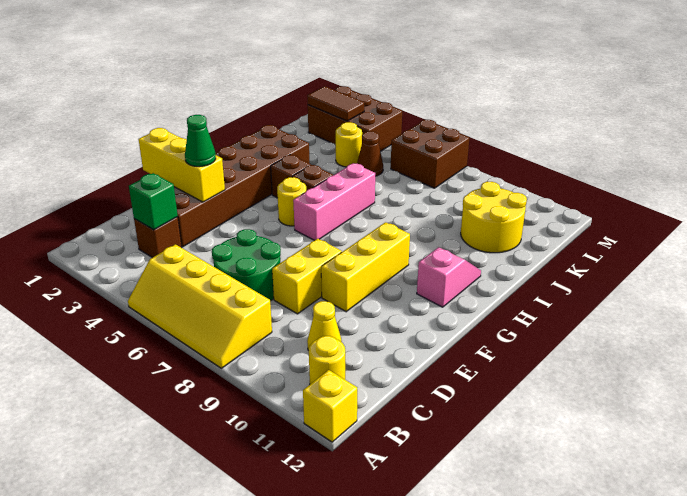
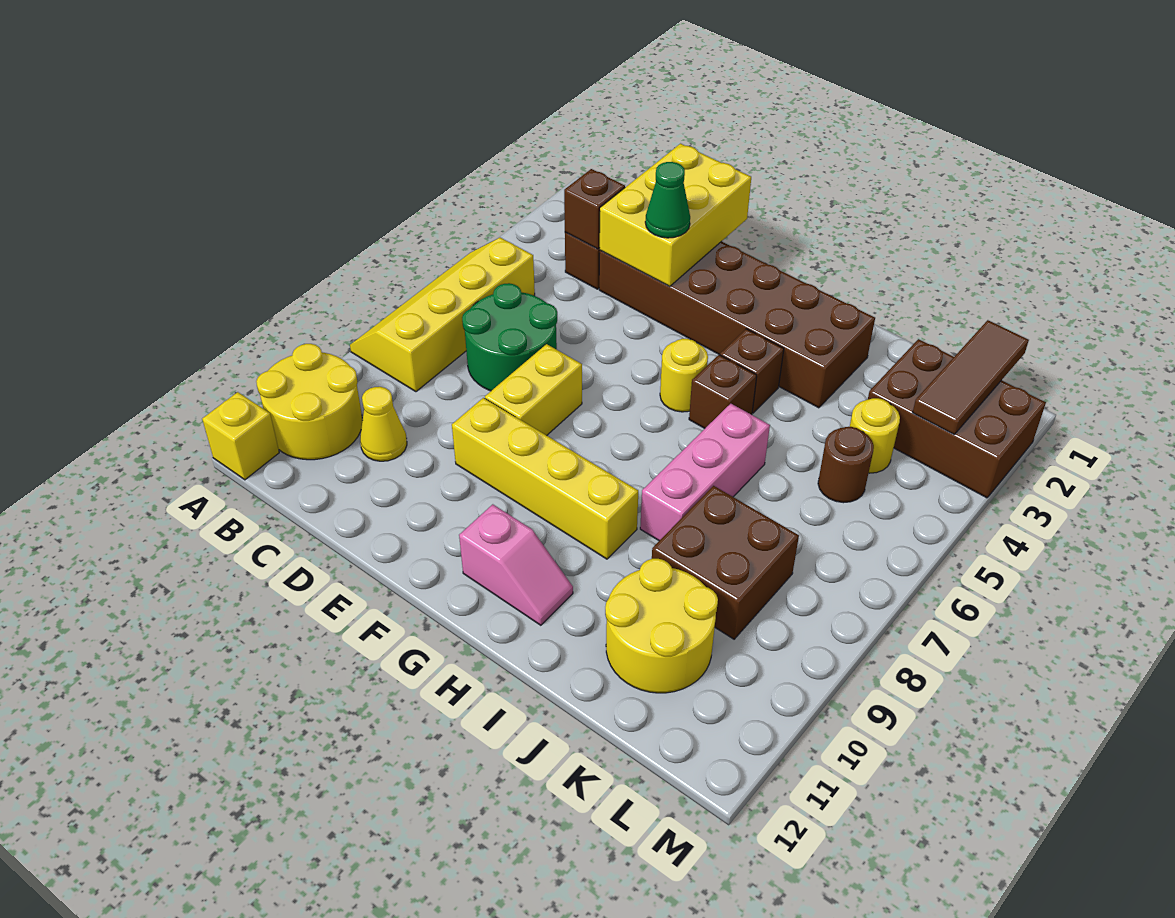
yellow 1x1 round brick [309,336,345,384] -> yellow 2x2 round brick [256,344,363,460]
green 1x1 brick [129,173,178,230] -> brown 1x1 brick [564,169,625,249]
yellow 1x2 brick [272,239,342,314] -> yellow 1x2 brick turned to [485,344,582,435]
yellow 1x3 brick [139,128,225,202] -> yellow 2x3 brick [600,144,751,287]
yellow 1x3 brick [321,222,410,312] -> yellow 1x4 brick [452,398,638,559]
pink 1x3 brick [293,163,375,241] -> pink 1x3 brick turned to [640,404,770,541]
brown 1x1 cone [357,131,383,176] -> brown 1x1 round brick [818,427,874,503]
brown 2x3 brick [308,86,402,151] -> brown 2x3 brick turned to [868,339,1046,498]
brown 1x2 tile [307,86,364,121] -> brown 1x3 tile [913,320,1029,434]
brown 2x2 brick [391,120,469,188] -> brown 2x2 brick moved to [652,486,799,639]

